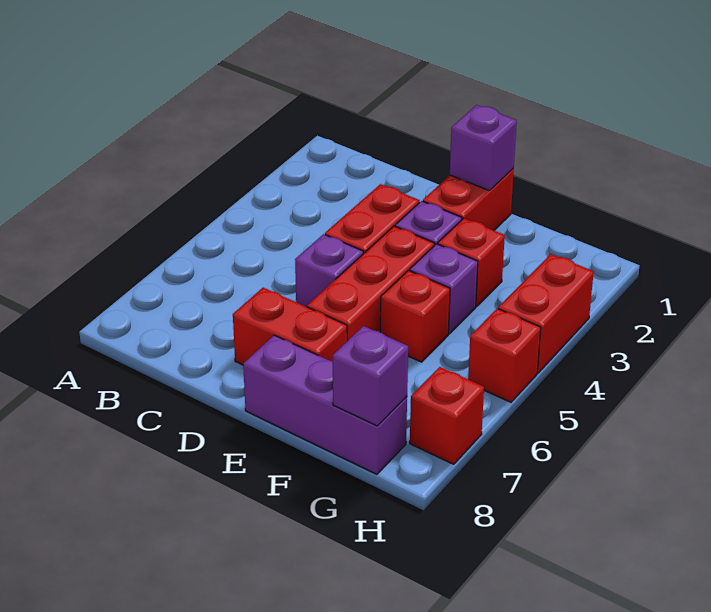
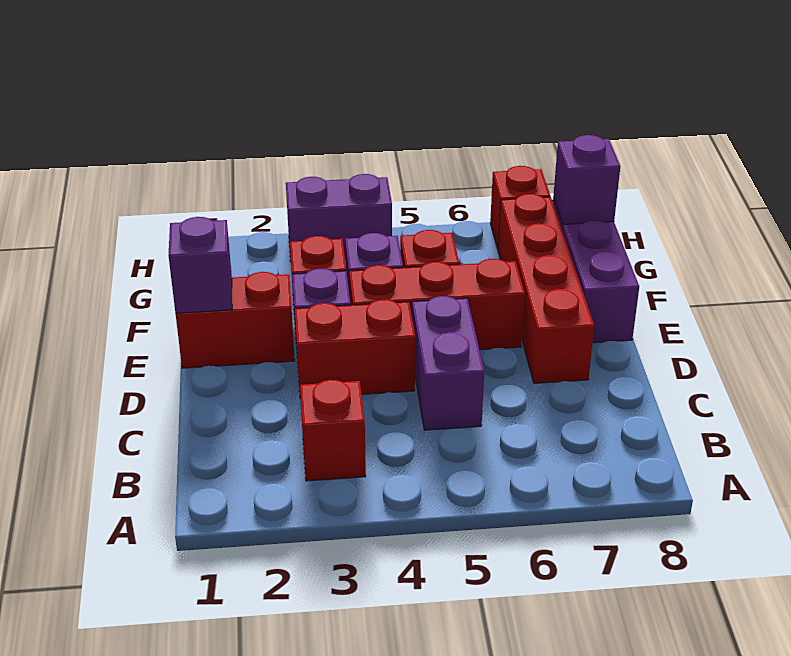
purple 1x1 brick [295,234,363,307] -> purple 1x2 brick [412,296,484,430]
red 1x2 brick [233,288,347,365] -> red 1x4 brick [498,194,594,383]
red 1x2 brick [498,254,594,373] -> purple 1x2 brick [286,174,392,261]
red 1x1 brick [468,309,541,402] -> red 1x1 brick moved to [300,380,366,481]

